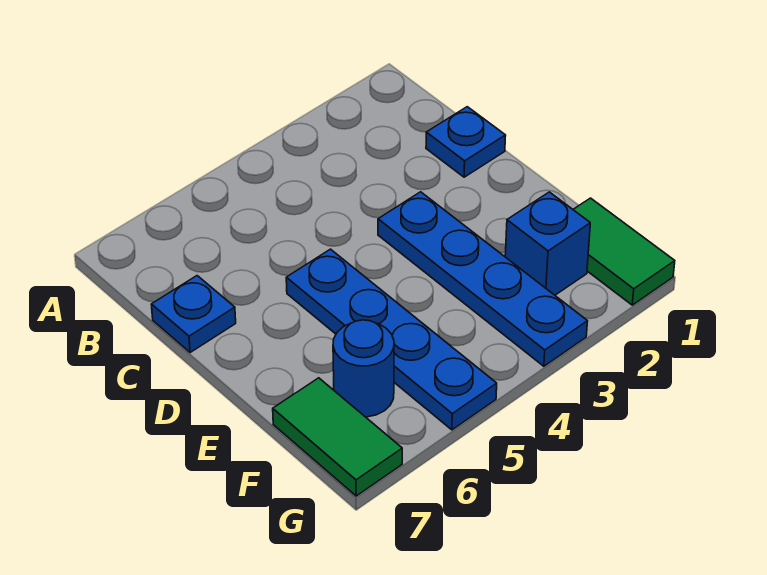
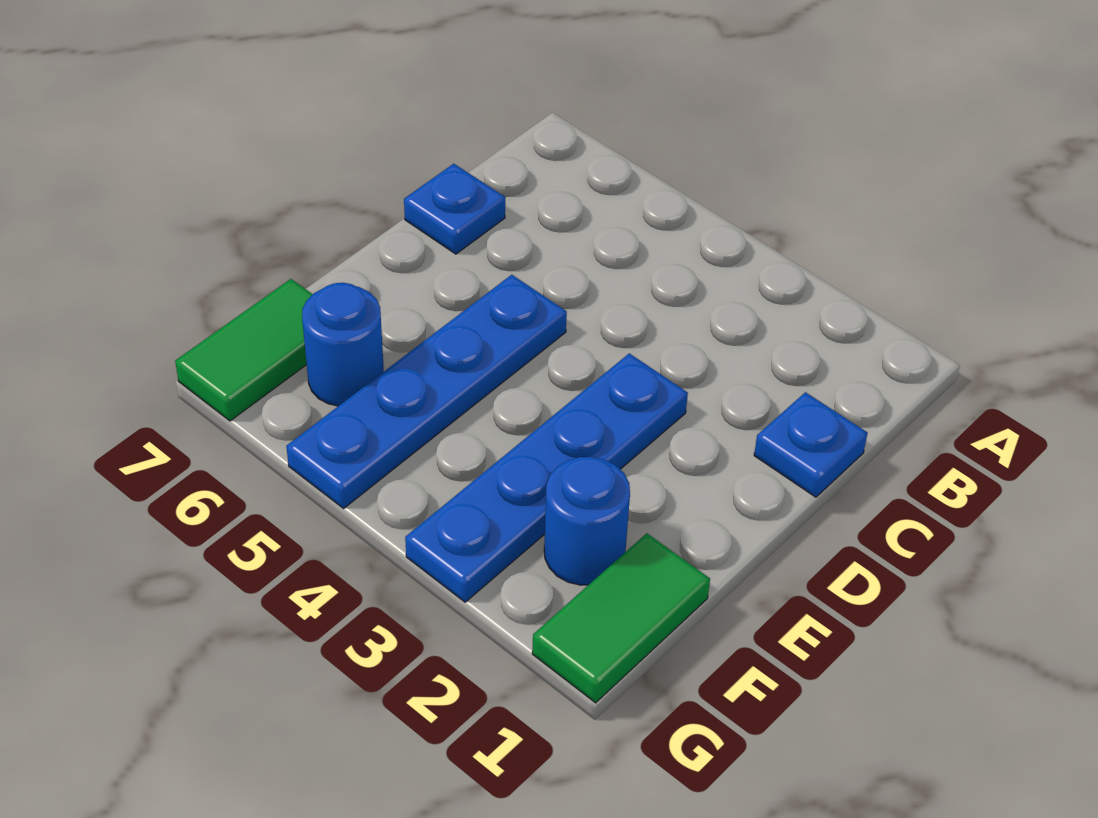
blue 1x1 brick [505,192,590,295] -> blue 1x1 round brick [544,457,630,585]

